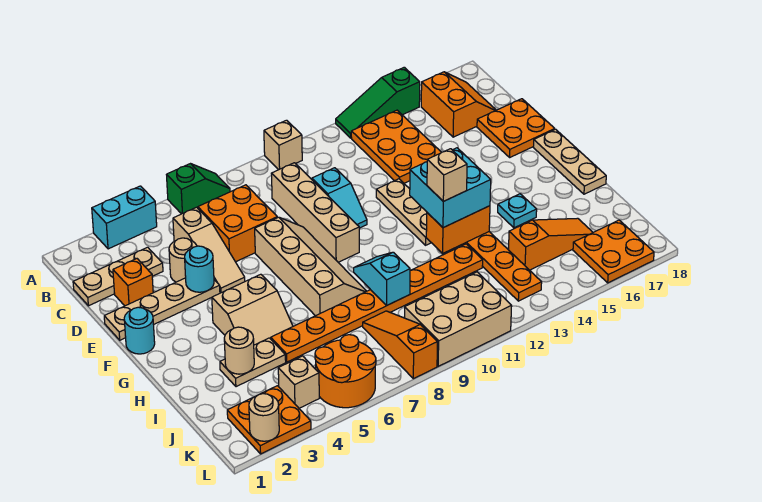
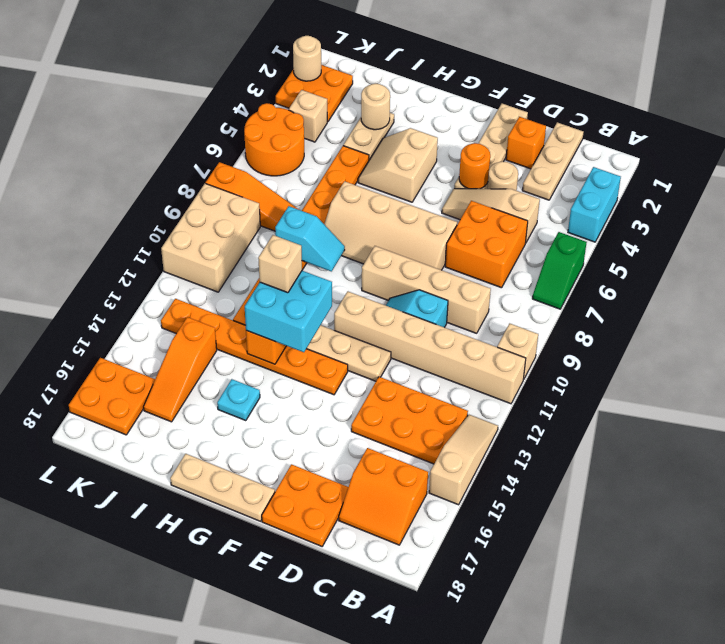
none -> tan 1x6 brick [334,291,526,404]
green 1x3 slope [336,67,420,138] -> tan 1x3 slope [429,415,498,505]
cyan 1x1 round brick [185,246,214,292] -> orange 1x1 round brick [459,143,490,189]
cyan 1x1 round brick [124,307,155,354] -> none

